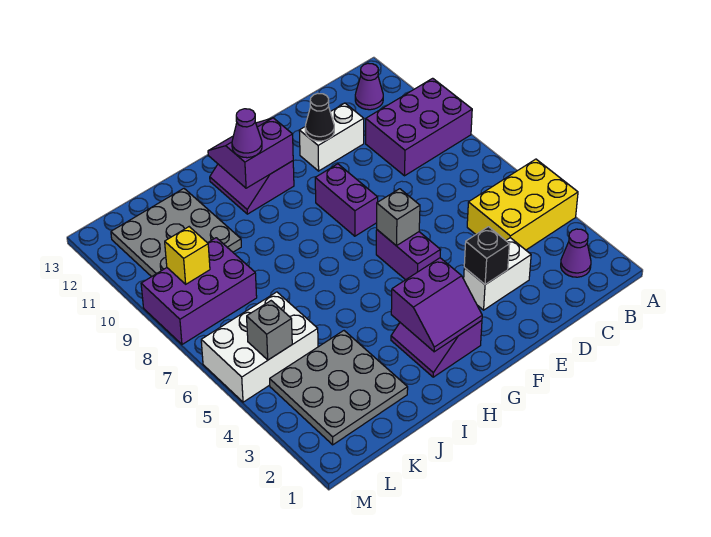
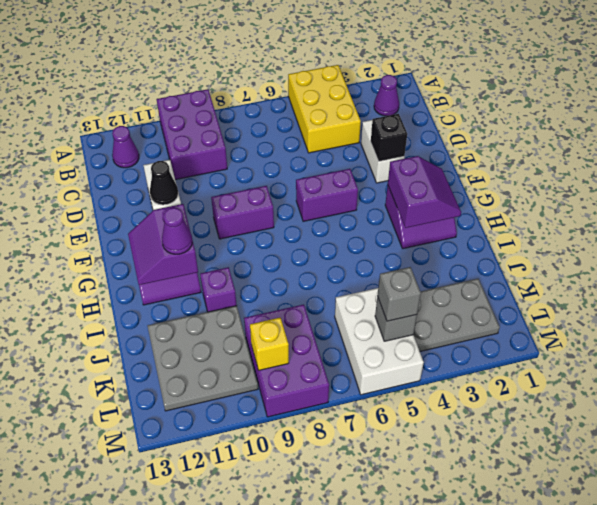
grey 1x1 brick [377,189,420,246] -> grey 1x1 brick moved to [377,267,421,321]
none -> purple 1x1 brick [200,267,237,312]
grey 3x3 plate [270,331,408,445] -> grey 2x3 plate [414,279,500,351]

